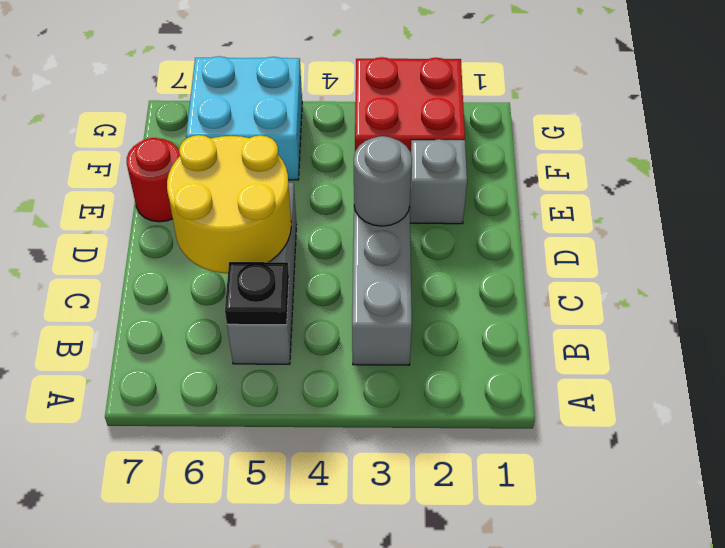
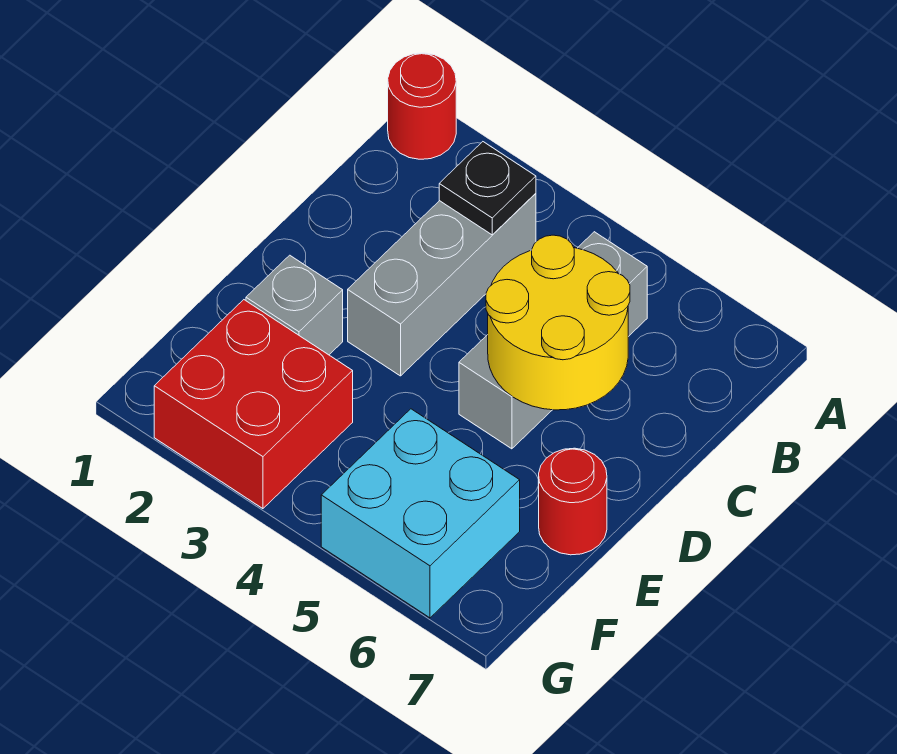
none -> red 1x1 round brick [388,53,456,159]
black 1x1 plate [225,262,289,325] -> black 1x1 plate moved to [439,142,536,235]
grey 1x1 round brick [354,136,412,226] -> none

